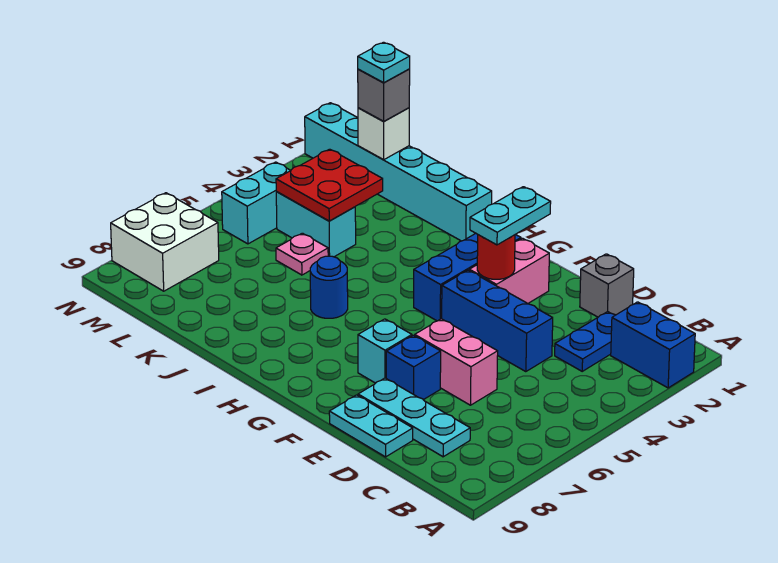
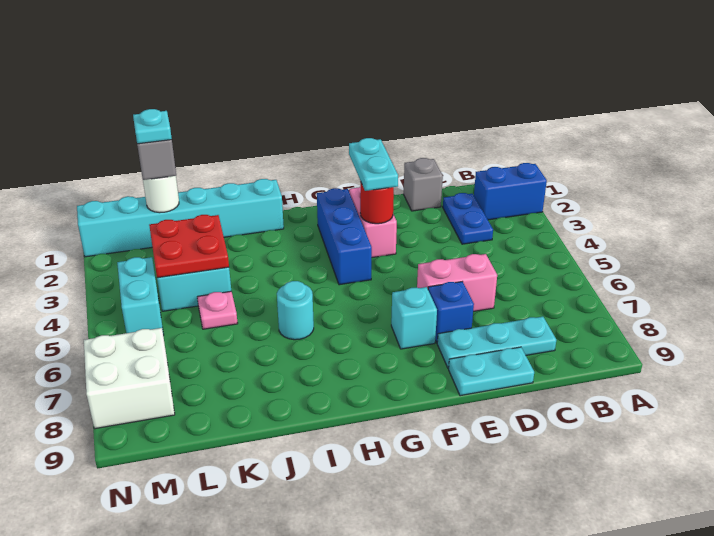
blue 1x3 brick [442,270,553,372] -> none
blue 1x1 round brick [310,256,348,318] -> cyan 1x1 round brick [277,281,314,340]
white 1x1 brick [358,108,409,160] -> white 1x1 round brick [143,176,179,213]

